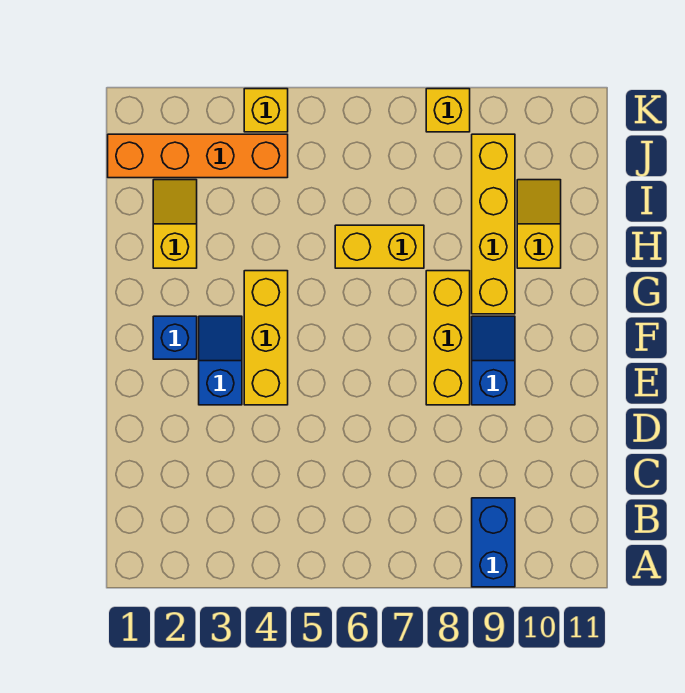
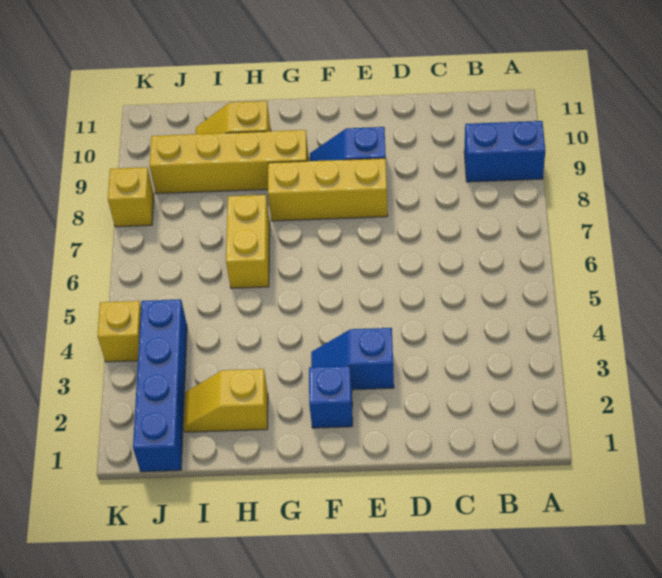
yellow 1x3 brick [244,271,288,405] -> none
orange 1x4 brick [108,134,288,178] -> blue 1x4 brick [133,299,187,472]

